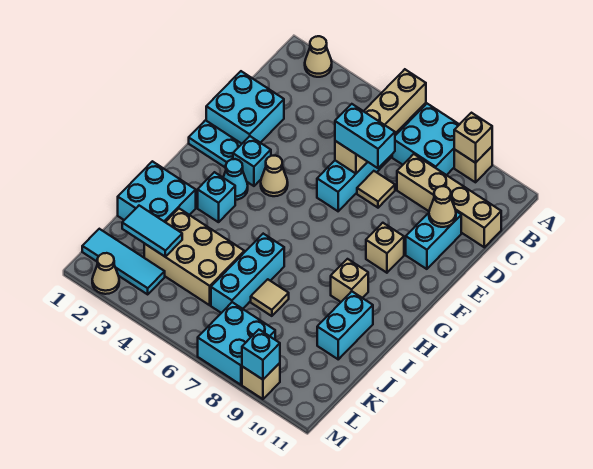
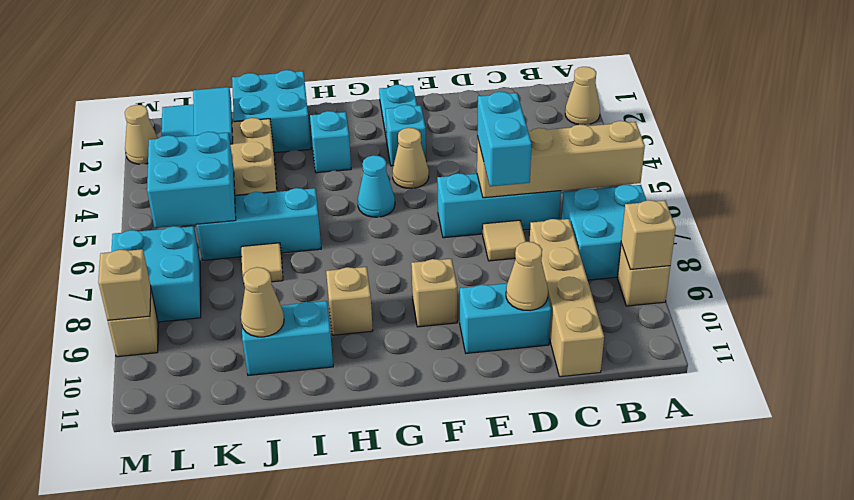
cyan 2x2 brick [206,71,284,144] -> cyan 2x2 brick moved to [147,132,236,228]
cyan 1x1 cone [223,159,248,200] -> cyan 1x1 cone moved to [358,155,395,217]
none -> tan 1x1 cone [241,267,284,337]
cyan 1x1 brick [242,330,280,379] -> tan 1x1 brick [98,249,151,320]

